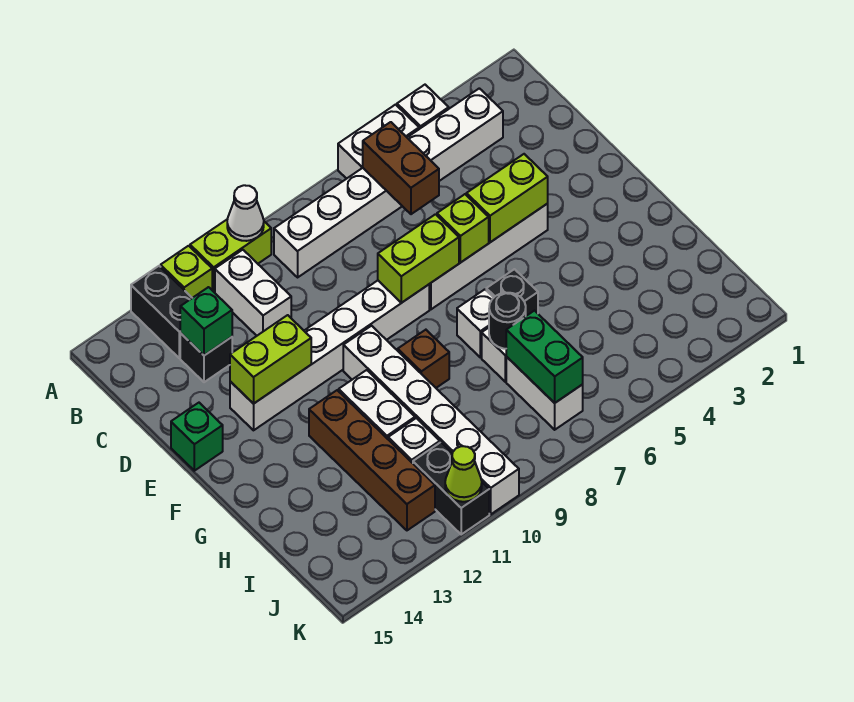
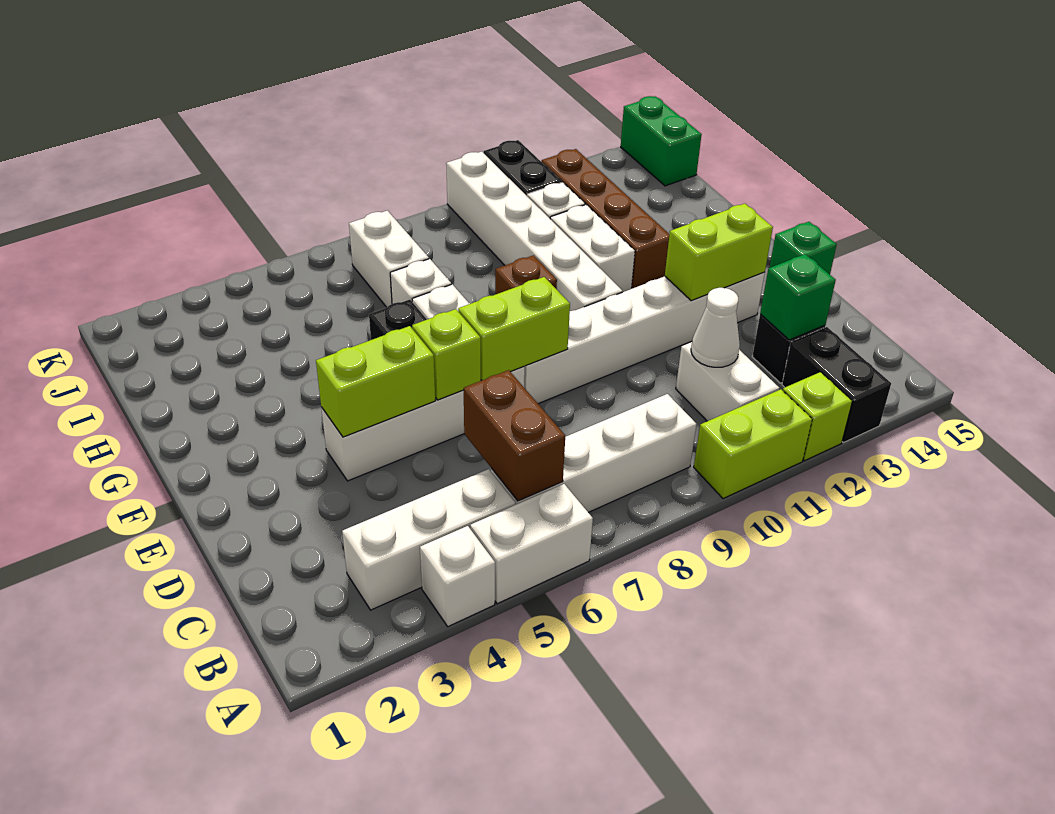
white 1x1 cone [227,185,264,241] -> white 1x1 cone moved to [691,288,740,367]
black 1x1 round brick [489,293,526,349] -> none
green 1x2 brick [506,311,583,403] -> green 1x2 brick moved to [621,96,702,186]
lime 1x1 cone [445,446,482,502] -> none

